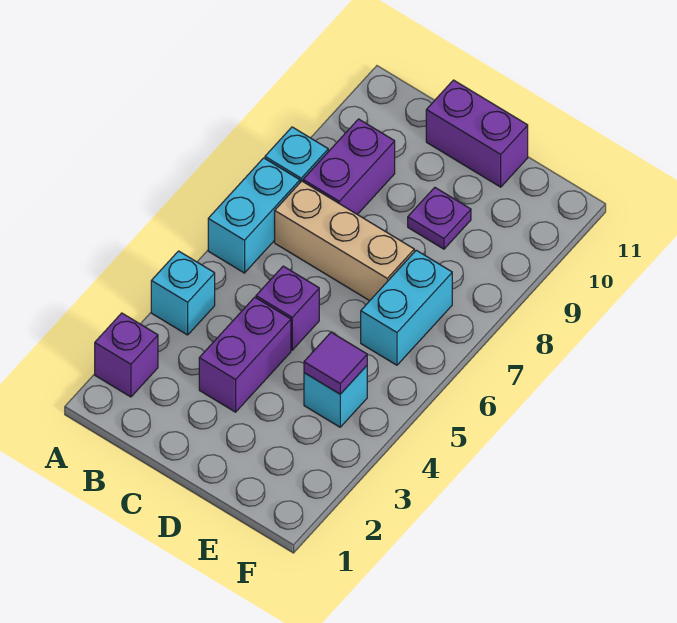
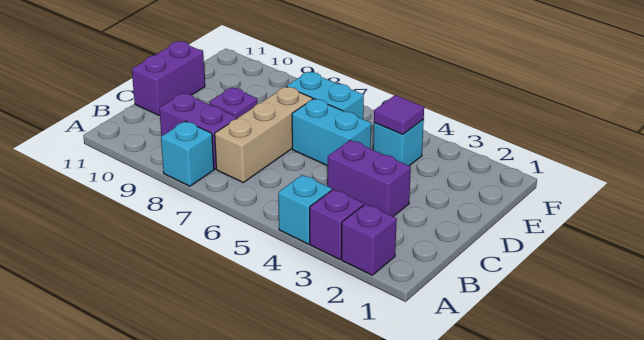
cyan 1x2 brick [208,158,300,273] -> cyan 1x2 brick moved to [292,99,371,166]
purple 1x1 brick [256,266,319,350] -> purple 1x1 brick moved to [310,189,364,259]

